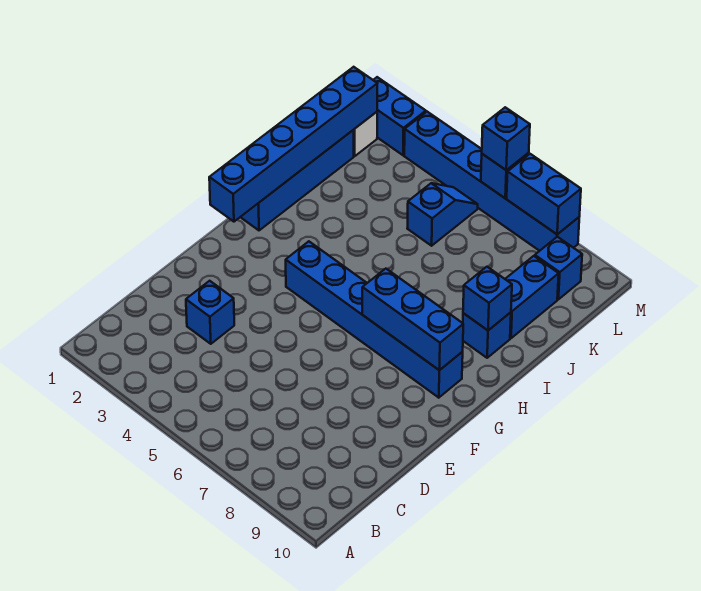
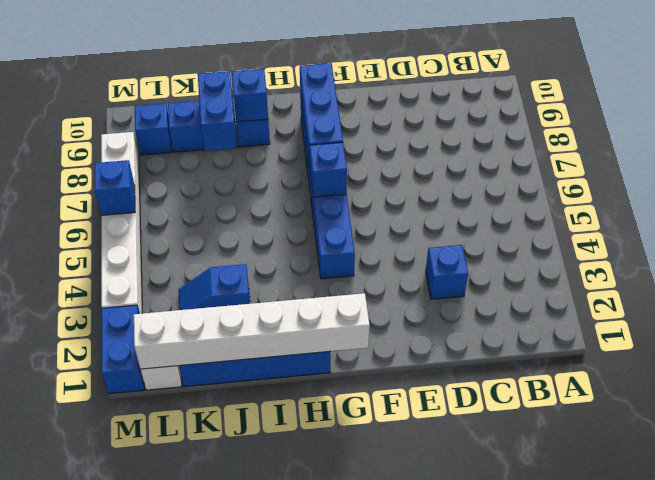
blue 1x6 brick [209,67,377,222] -> white 1x6 brick [134,293,370,369]
blue 1x2 slope [407,183,478,246] -> blue 1x2 slope moved to [179,264,250,310]
blue 1x6 brick [404,112,579,251] -> white 1x6 brick [101,132,142,314]
blue 1x1 brick [482,107,530,170] -> blue 1x1 brick moved to [309,142,347,197]
blue 1x2 brick [507,154,581,234] -> blue 1x2 brick moved to [198,71,237,151]

